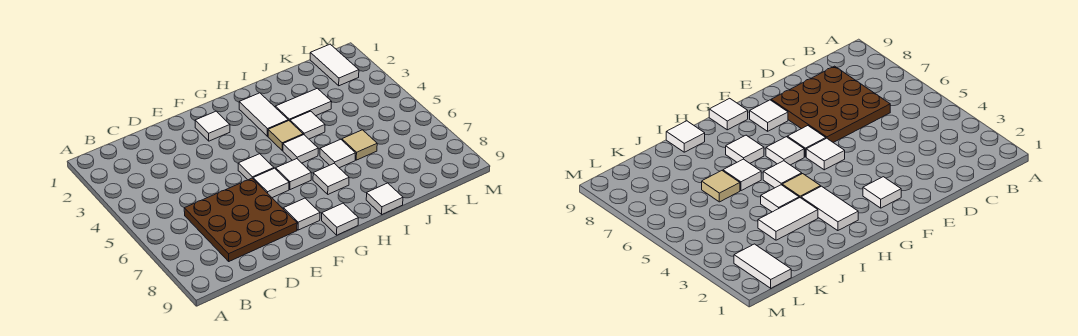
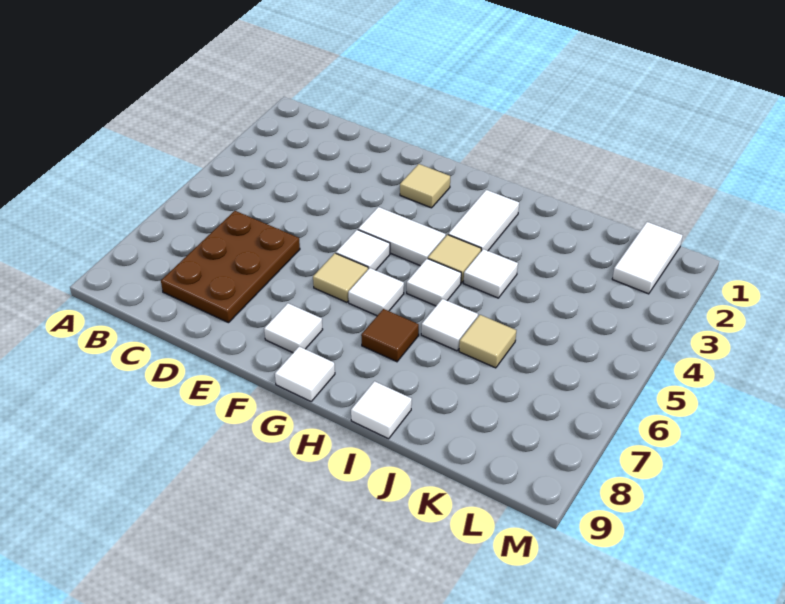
brown 3x3 plate [184,178,297,261] -> brown 2x3 plate [161,211,300,323]
white 1x1 tile [195,111,230,141] -> tan 1x1 tile [400,164,450,208]
white 1x1 tile [253,168,289,198] -> tan 1x1 tile [313,253,368,302]
white 1x1 tile [313,163,349,194] -> brown 1x1 tile [361,309,419,362]
white 1x2 tile [275,88,332,121] -> white 1x2 tile moved to [358,207,446,266]

